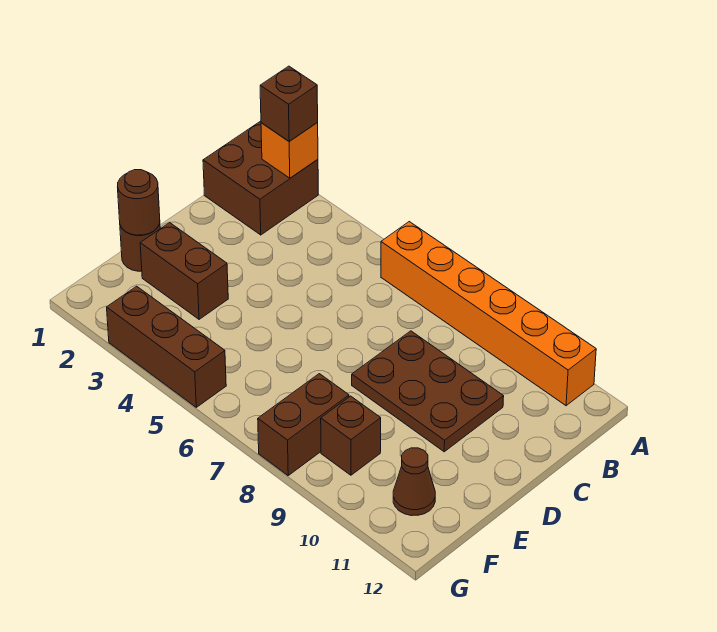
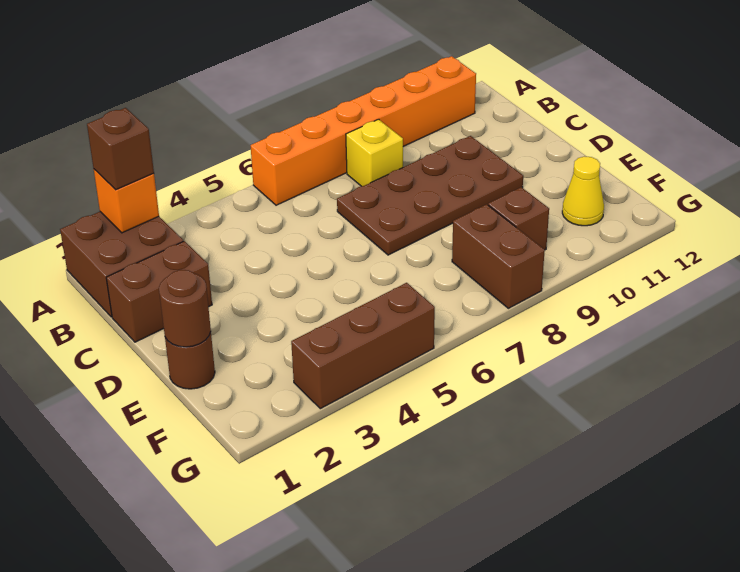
none -> yellow 1x1 brick [346,119,403,186]
brown 2x3 plate [352,331,504,452] -> brown 2x4 plate [337,136,523,255]
brown 1x2 brick [140,223,228,319] -> brown 1x2 brick moved to [106,241,212,342]
brown 1x1 cone [393,448,435,516] -> yellow 1x1 cone [562,156,604,226]

